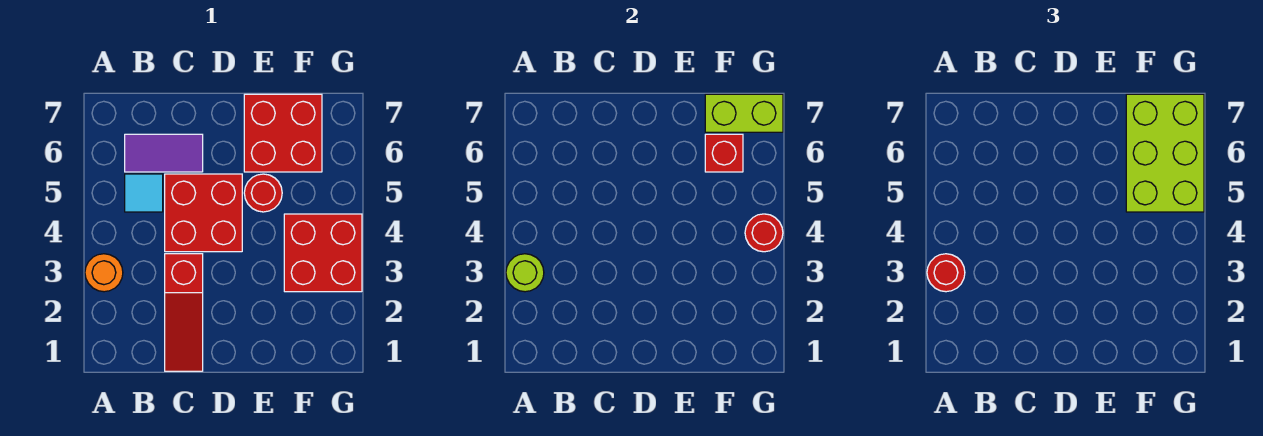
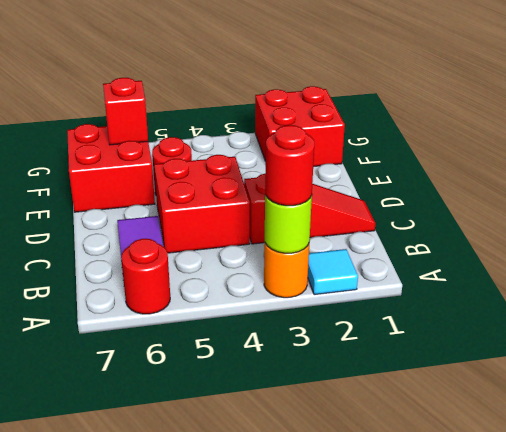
cyan 1x1 tile [125,174,163,212] -> cyan 1x1 tile moved to [308,249,358,295]
red 2x2 brick [284,214,362,292] -> red 2x2 brick moved to [255,86,345,167]
lime 2x3 brick [1126,94,1204,212] -> none
lime 1x2 brick [705,94,783,132] -> none
red 1x1 round brick [745,214,783,252] -> red 1x1 round brick moved to [121,239,170,314]

